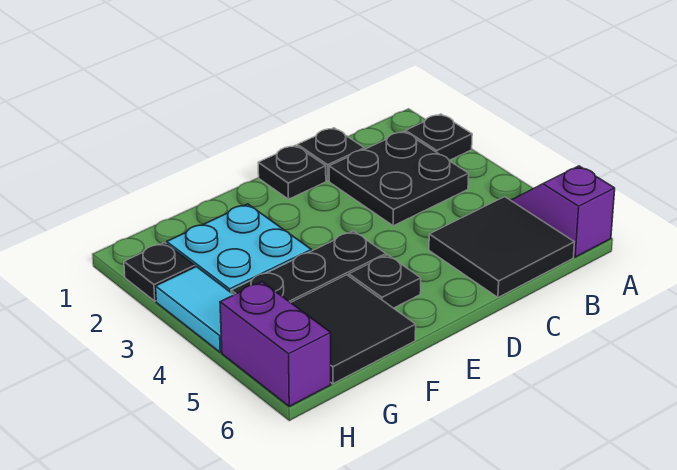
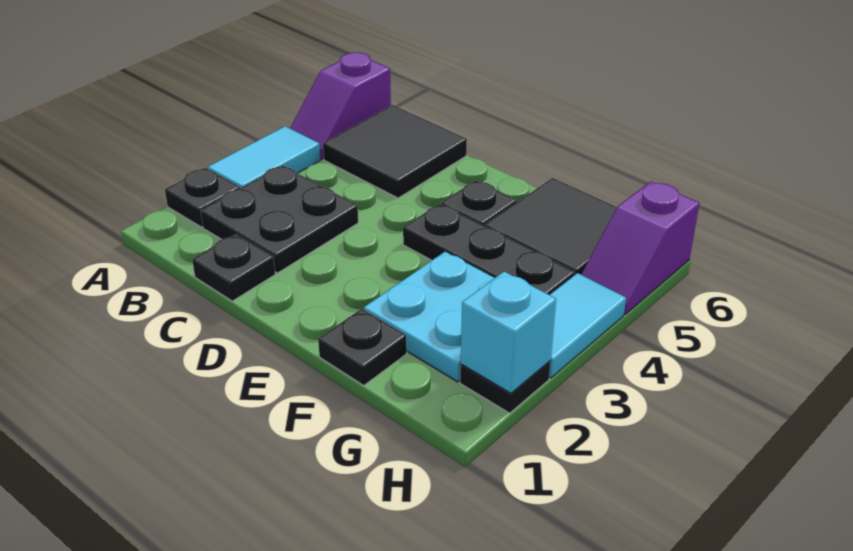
none -> cyan 1x2 tile [208,126,320,188]
black 1x1 plate [258,145,326,199] -> black 1x1 plate moved to [318,309,407,385]
none -> cyan 1x1 brick [461,272,556,393]
purple 1x2 brick [220,282,331,406] -> purple 1x2 slope [581,182,699,314]

